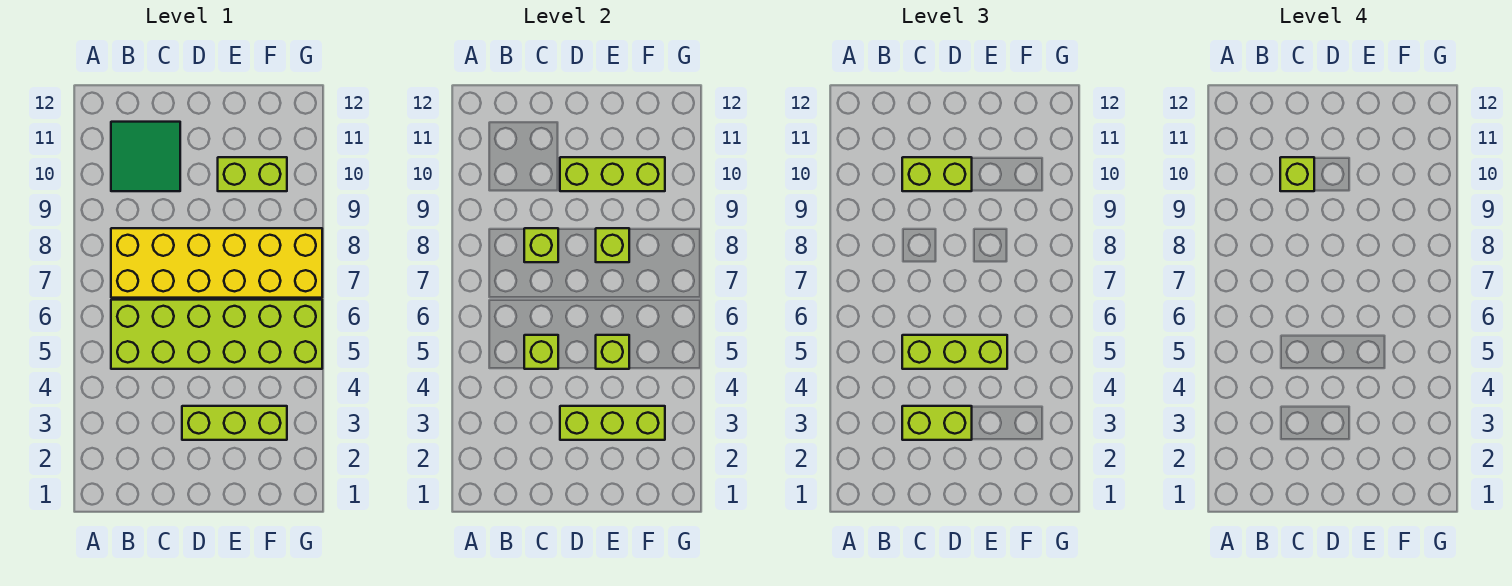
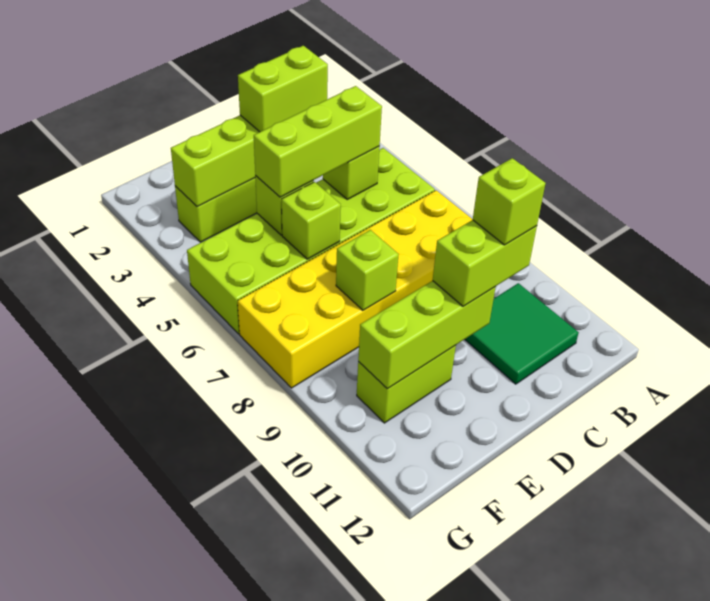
lime 1x1 brick [524,228,558,262] -> lime 1x1 brick moved to [282,182,341,259]

